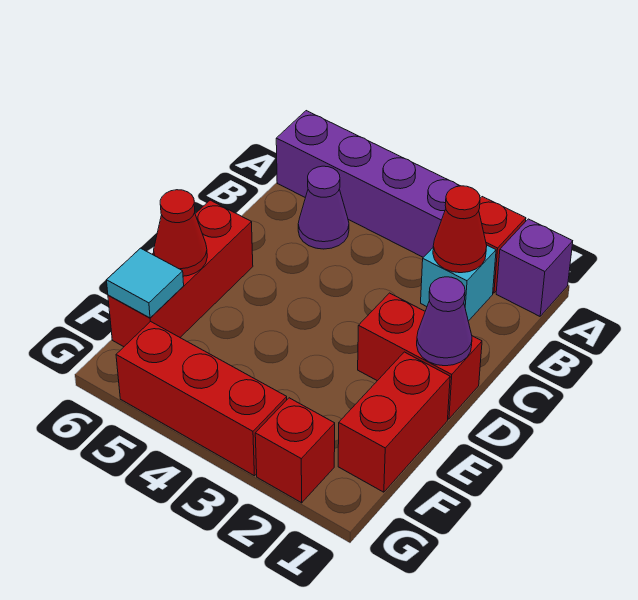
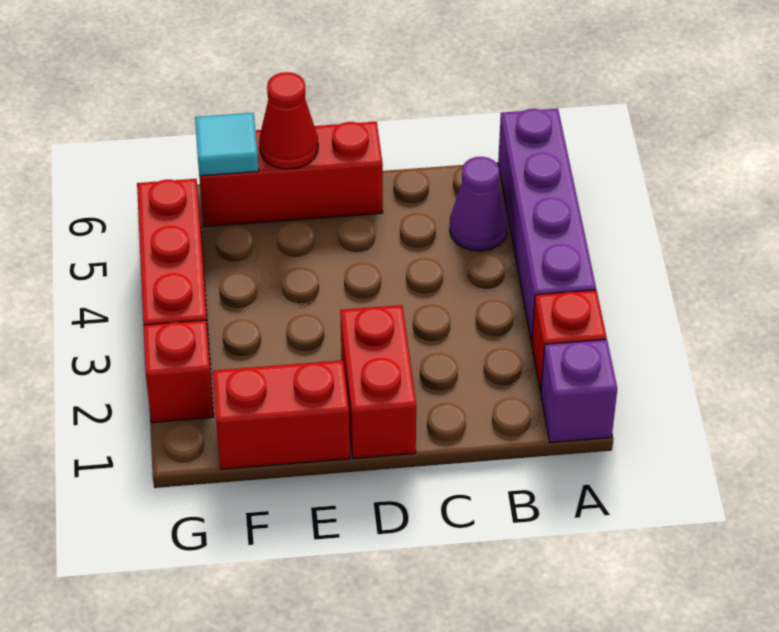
cyan 1x1 brick [421,245,496,321] -> none
red 1x1 cone [433,186,487,273] -> none
purple 1x1 cone [417,277,472,366] -> none

